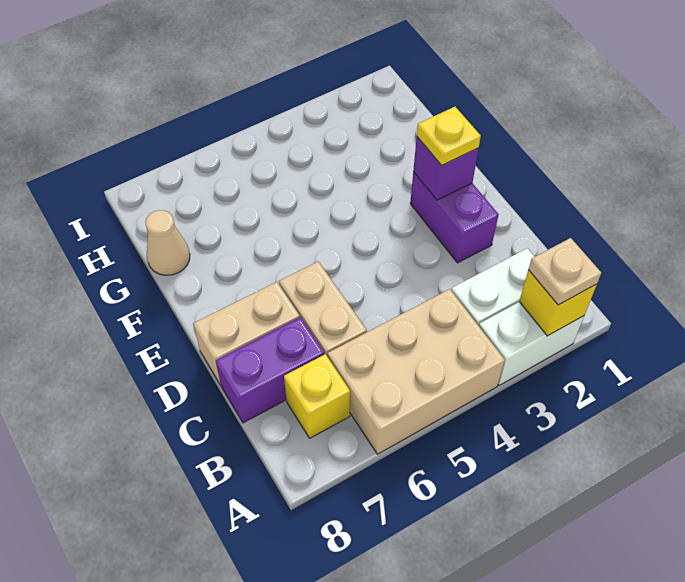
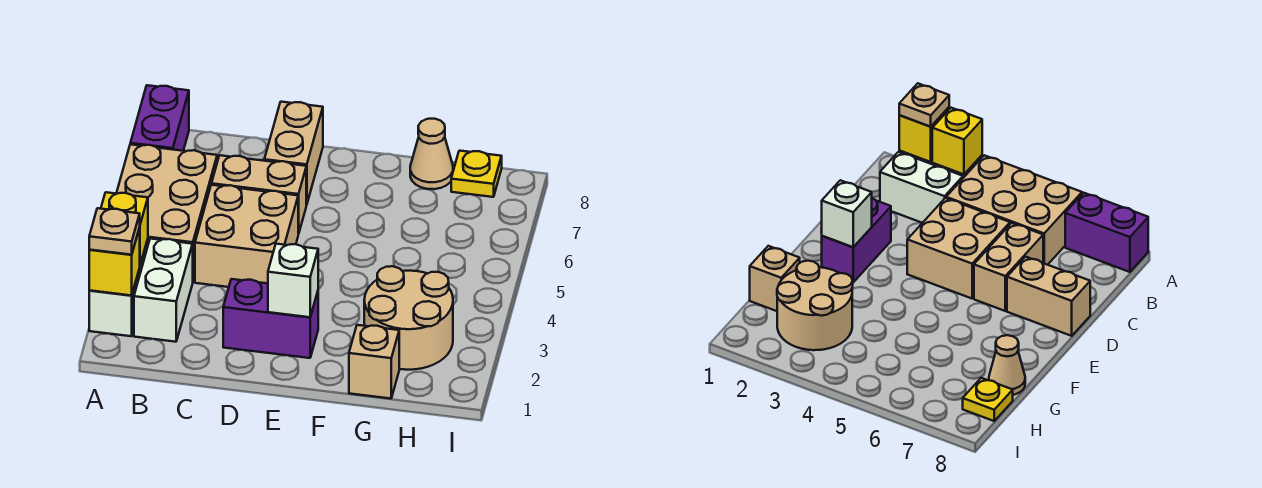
yellow 1x1 brick [284,354,350,438] -> yellow 1x1 brick moved to [101,192,148,264]
none -> tan 2x2 brick [195,185,298,287]
purple 1x2 brick [216,317,324,423] -> purple 1x2 brick moved to [130,85,189,151]
purple 1x1 brick [413,137,479,200] -> white 1x1 brick [268,244,318,317]
yellow 1x1 plate [417,107,481,166] -> yellow 1x1 plate moved to [451,151,502,197]
none -> tan 1x1 brick [349,325,399,399]
none -> tan 2x2 round brick [364,266,453,370]

